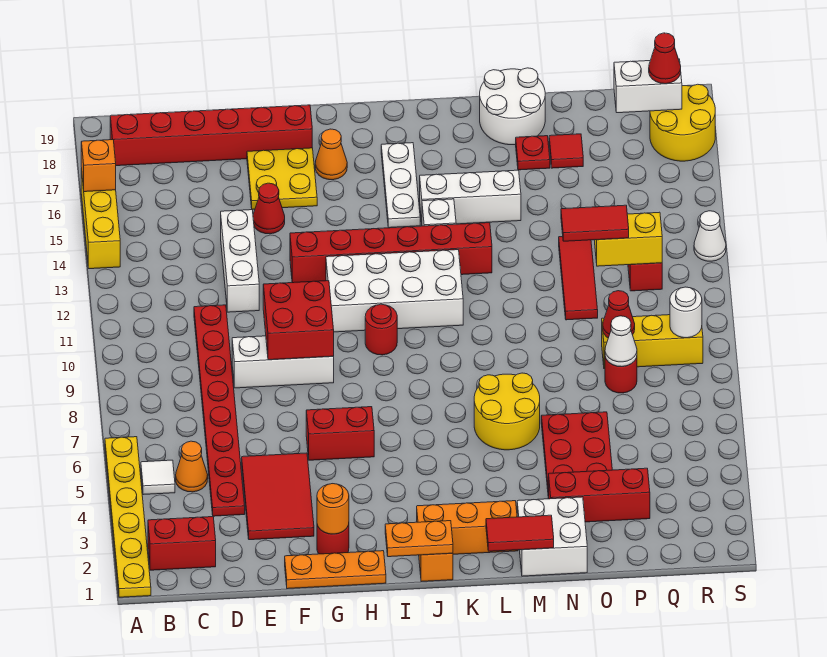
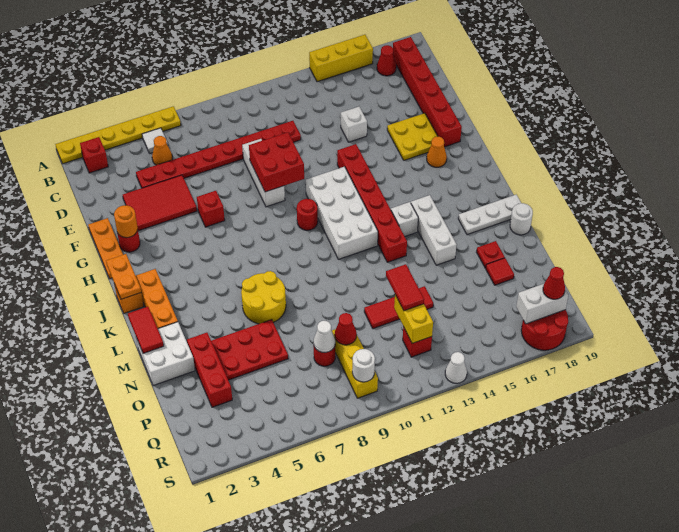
orange 1x1 brick [81,140,116,192] -> none
red 1x2 brick [148,517,216,570] -> red 1x1 brick [80,137,108,173]
white 1x3 brick [221,210,259,312] -> white 1x1 brick [341,107,367,142]
red 1x1 cone [253,183,285,234] -> red 1x1 cone moved to [377,45,396,76]
red 1x2 brick [306,407,374,460] -> red 1x1 brick [197,191,225,227]
white 1x3 plate [381,143,420,228] -> white 1x3 plate moved to [458,195,521,235]
white 2x2 round brick [480,68,545,145] -> white 1x1 round brick [510,203,533,235]
white 1x2 brick [614,59,682,113] -> white 1x2 brick turned to [516,284,568,324]
yellow 2x2 round brick [650,84,715,161] -> red 2x2 round brick [521,310,568,350]

